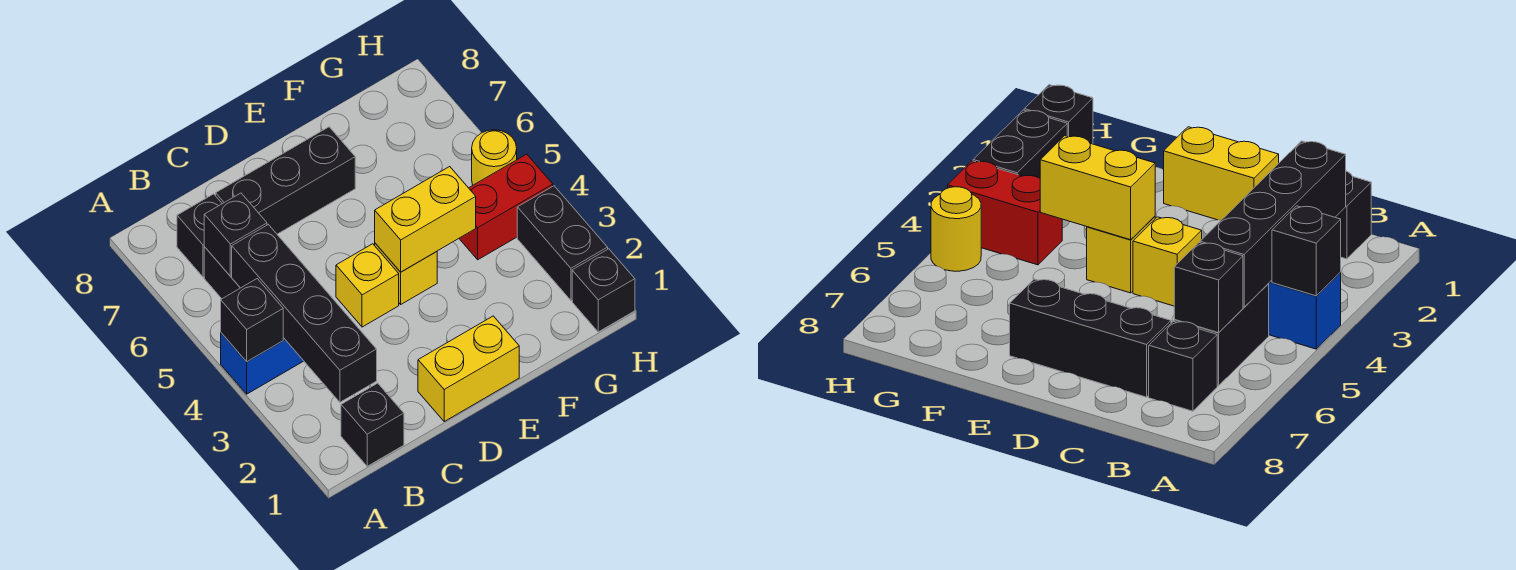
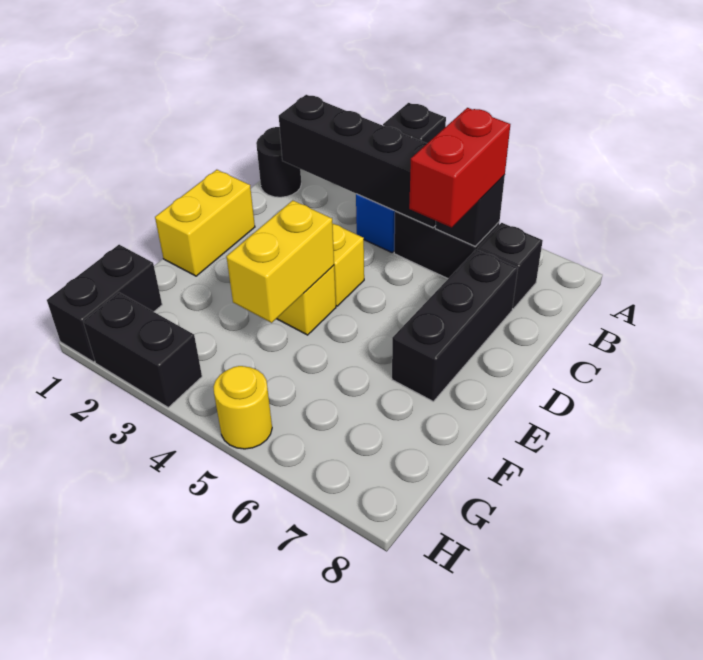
black 1x1 brick [341,383,404,466] -> black 1x1 round brick [256,127,301,197]
red 1x2 brick [459,154,553,260] -> red 1x2 brick moved to [409,108,510,228]
black 1x1 brick [572,249,635,332] -> black 1x2 brick [47,245,162,362]

